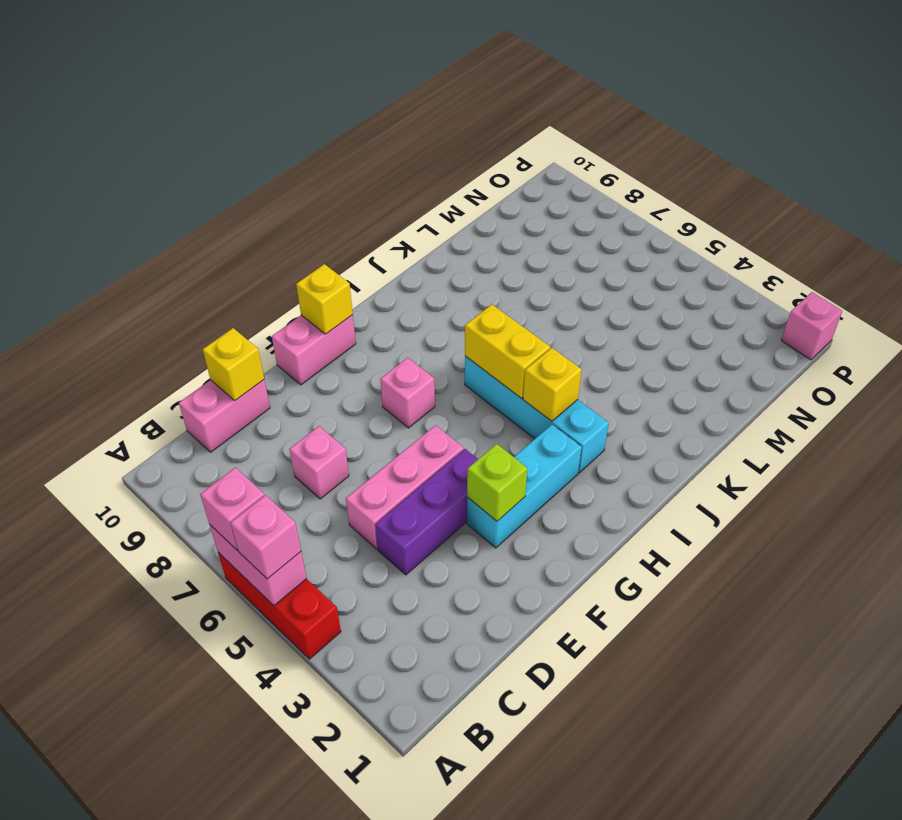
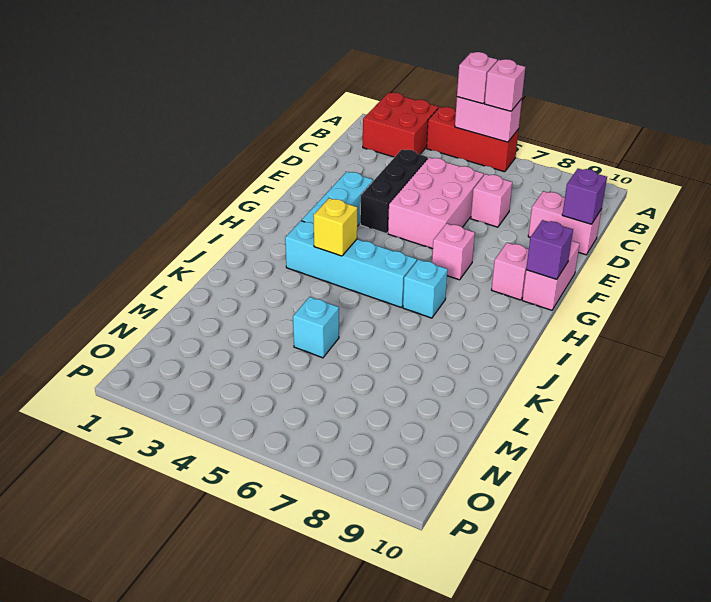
none -> red 2x2 brick [363,92,438,157]
pink 1x2 brick [179,380,270,452] -> pink 1x2 brick turned to [528,191,602,255]
purple 1x3 brick [375,449,478,575] -> black 1x3 brick [360,149,428,234]
pink 1x3 brick [346,425,464,549] -> pink 2x3 brick [388,157,484,249]
yellow 1x1 brick [203,328,264,400] -> purple 1x1 brick [562,169,607,224]
lime 1x1 brick [467,444,527,521] -> none
yellow 1x1 brick [296,264,353,334] -> purple 1x1 brick [526,220,573,279]
yellow 1x2 brick [465,305,550,398] -> none
none -> cyan 1x1 brick [403,259,448,318]
none -> cyan 1x1 brick [293,297,339,358]
pink 1x1 brick [781,292,842,360] -> pink 1x1 brick moved to [492,243,529,300]

